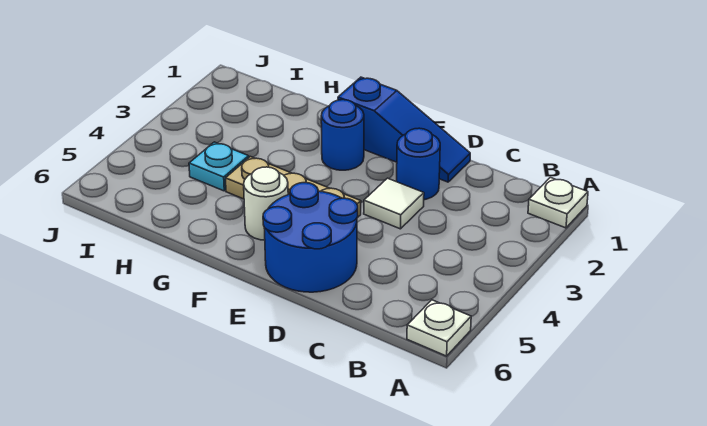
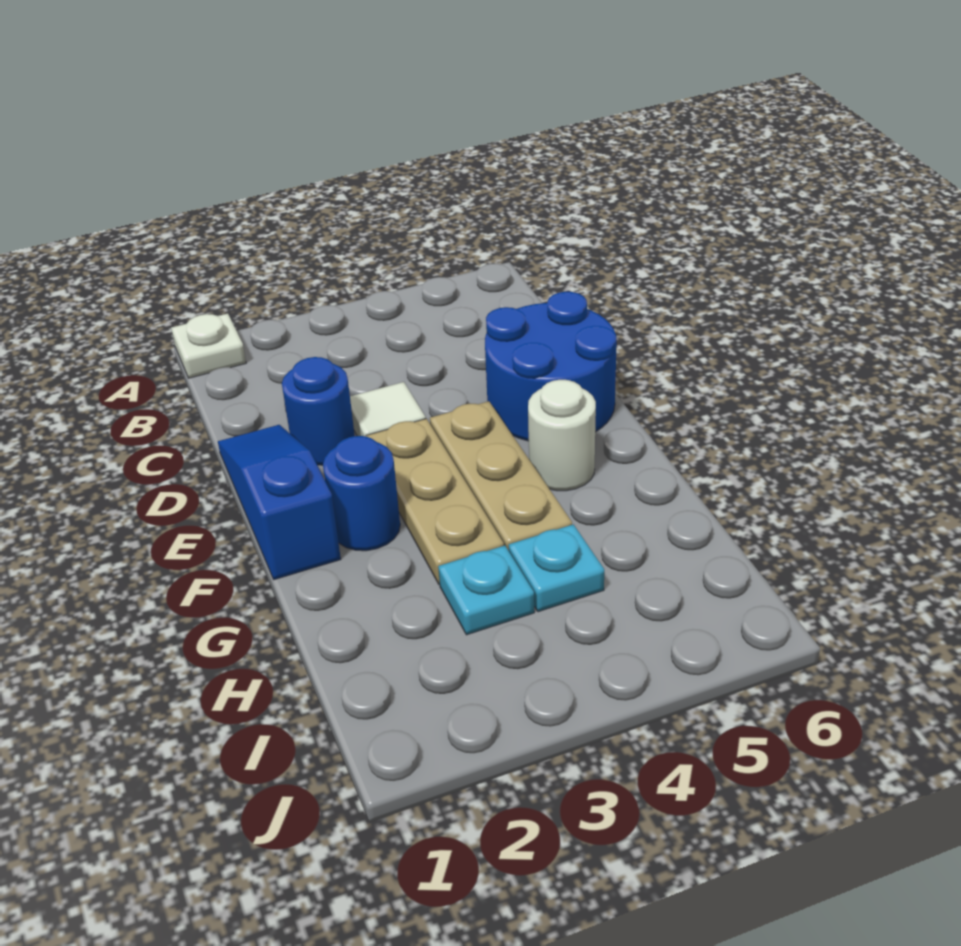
white 1x1 plate [407,300,471,356] -> none
none -> tan 1x3 plate [366,419,504,584]
none -> cyan 1x1 plate [438,546,534,635]

